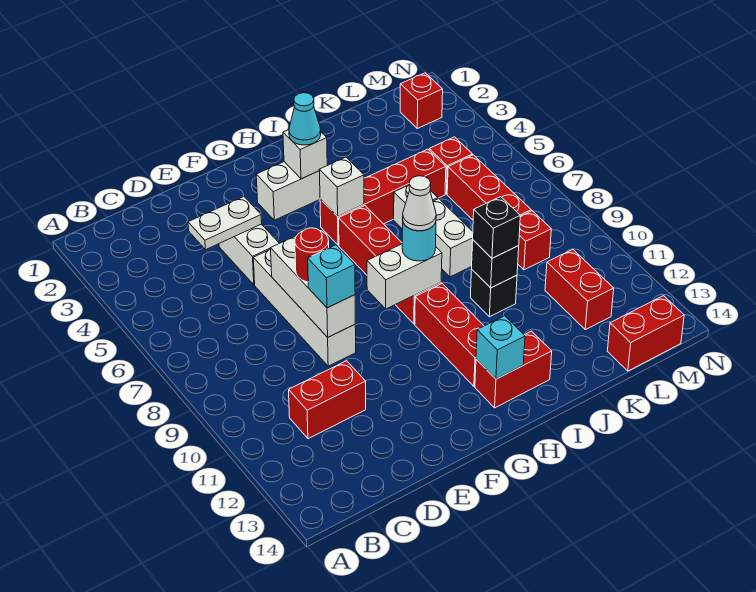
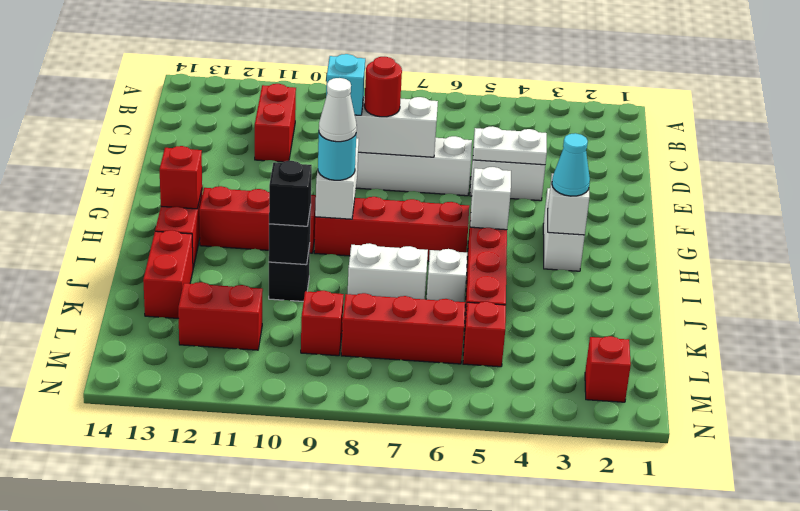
white 1x2 plate [188,197,262,249] -> white 1x2 plate turned to [473,126,547,165]
cyan 1x1 brick [476,316,525,379] -> red 1x1 brick [160,146,202,209]
red 1x2 brick [607,296,684,371] -> red 1x2 brick moved to [143,230,193,319]

